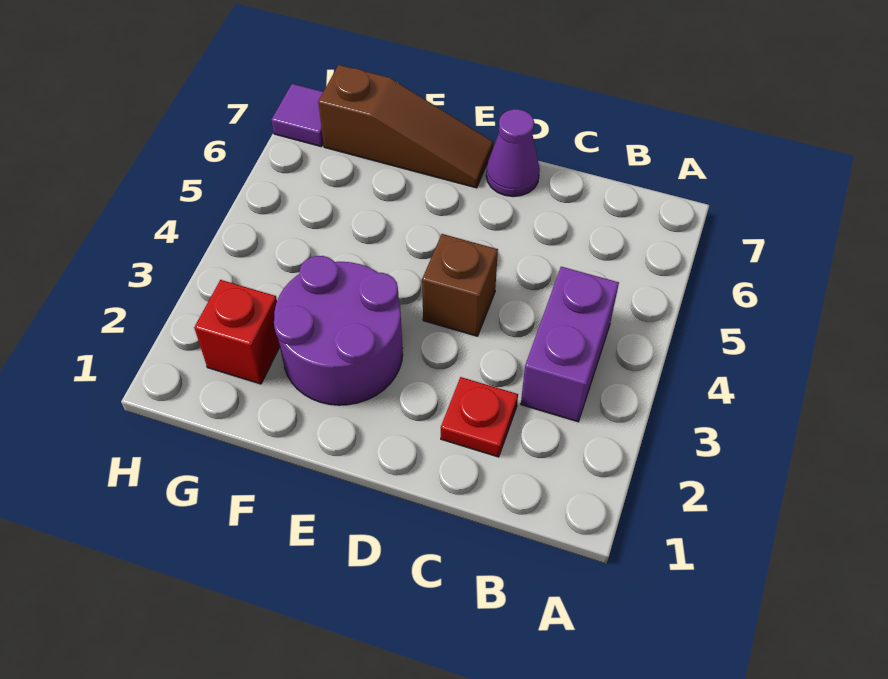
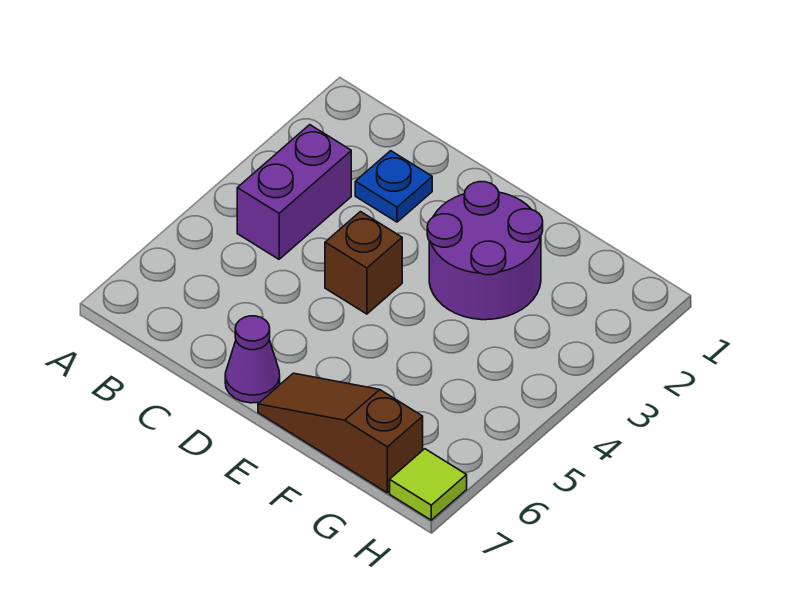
red 1x1 plate [441,377,518,457] -> blue 1x1 plate [355,151,432,222]
red 1x1 brick [194,280,280,384] -> none
purple 1x1 tile [272,84,324,147] -> lime 1x1 tile [390,449,467,520]

